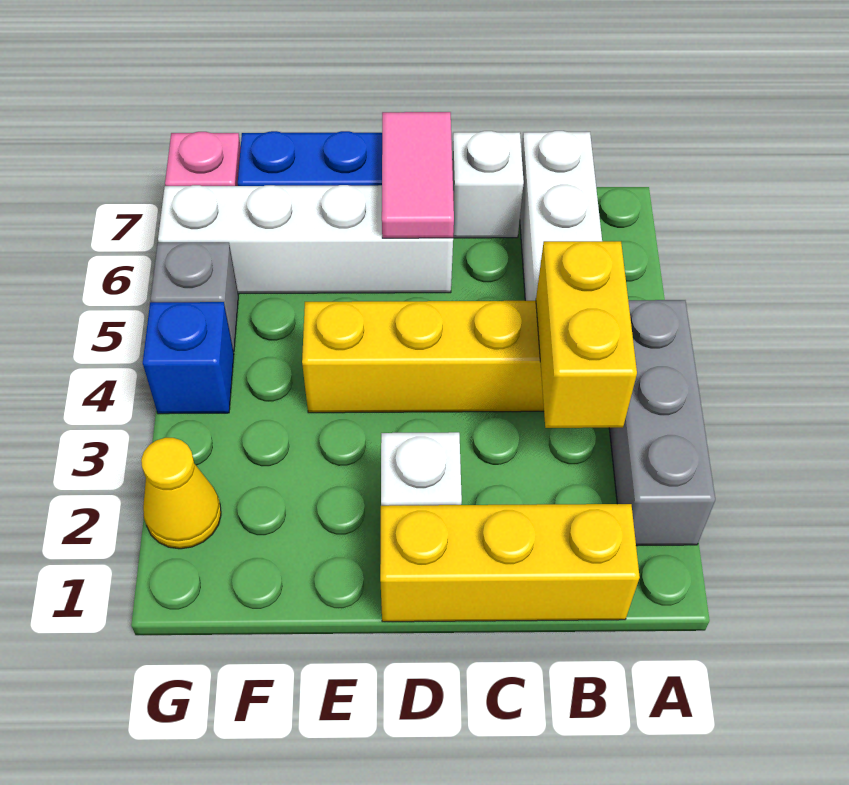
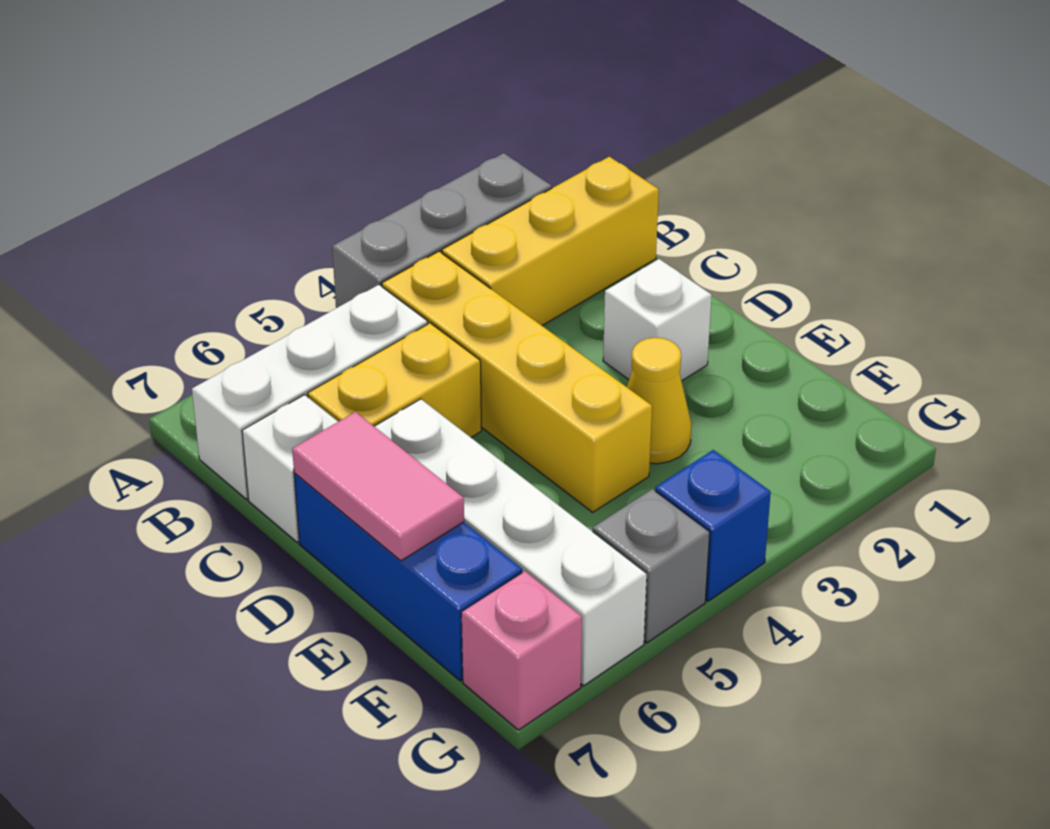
yellow 1x3 brick [380,504,640,622] -> yellow 1x3 brick turned to [442,157,659,325]
yellow 1x2 brick [536,241,637,428] -> yellow 1x2 brick moved to [308,323,481,437]
pink 1x2 tile [382,112,454,238] -> pink 1x2 tile turned to [292,412,464,561]
yellow 1x1 cone [141,438,221,549] -> yellow 1x1 cone moved to [627,338,691,464]

